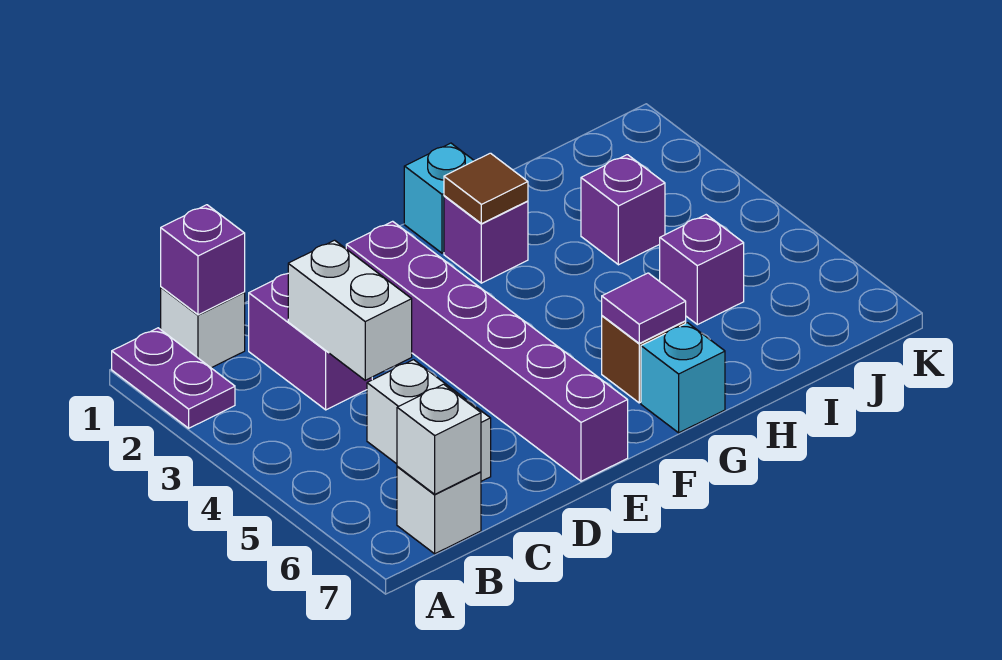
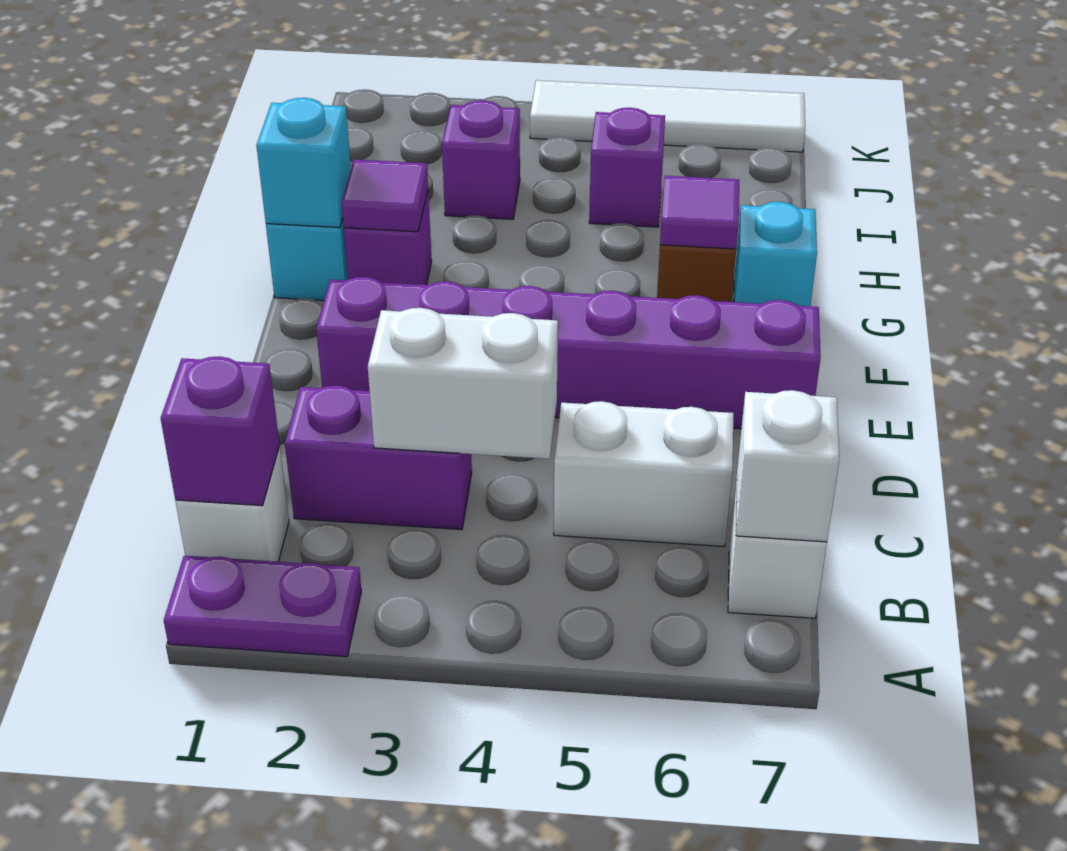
none -> cyan 1x1 brick [256,98,351,228]
brown 1x1 tile [444,153,528,224] -> purple 1x1 tile [342,159,428,232]
none -> white 1x4 tile [530,80,805,152]

